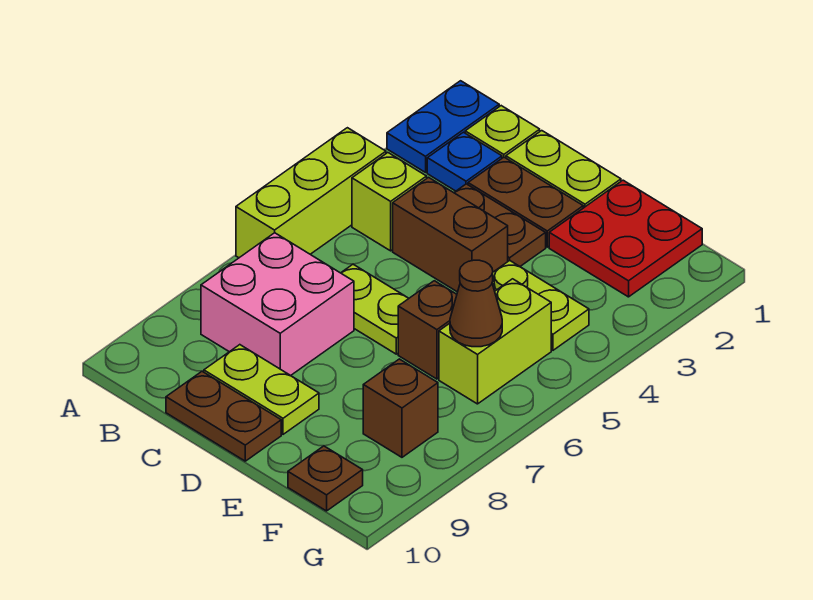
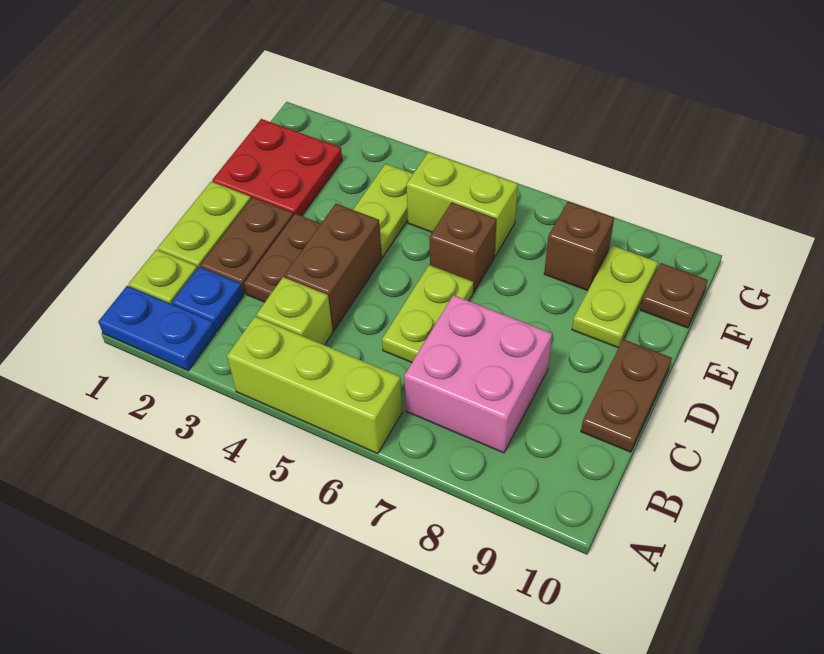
lime 1x2 plate [204,345,319,434] -> lime 1x2 plate moved to [572,245,658,348]
brown 1x1 cone [450,260,502,347] -> none

